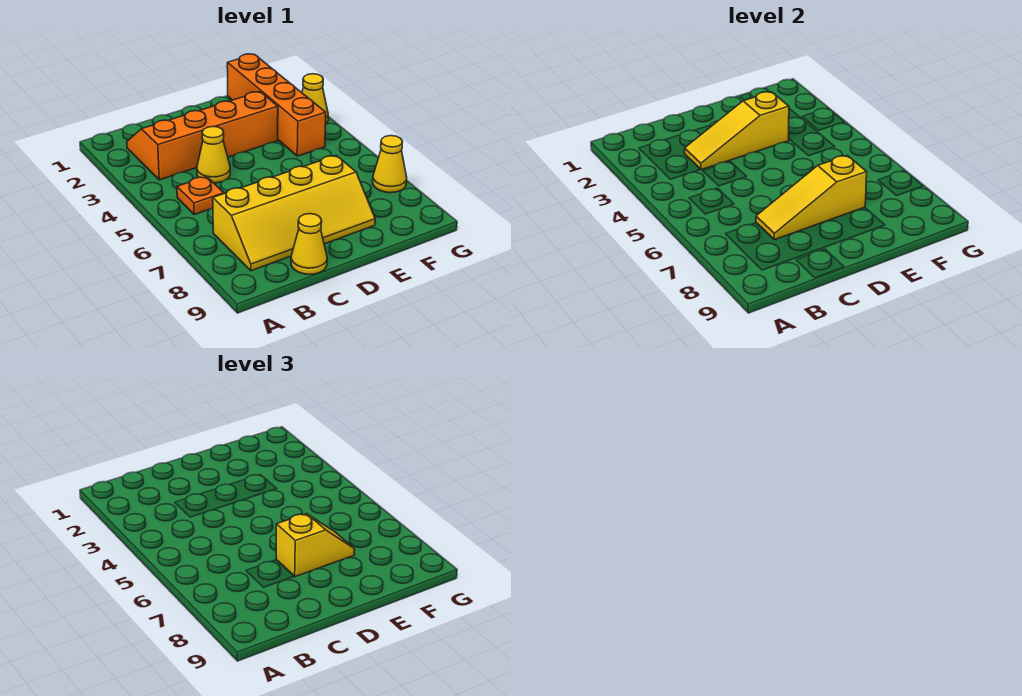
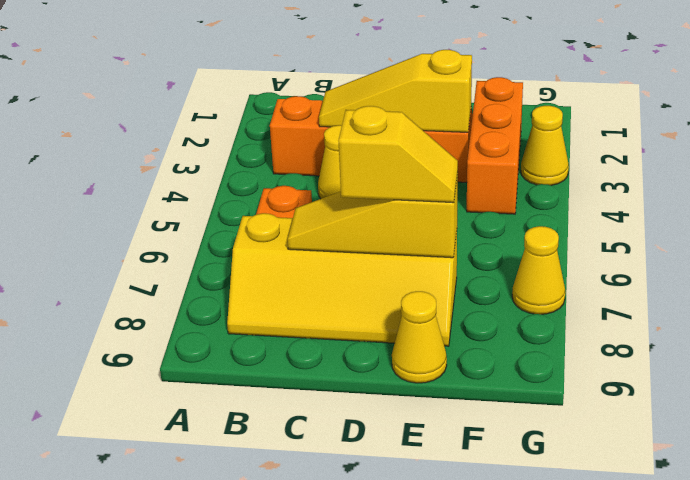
yellow 1x1 cone [291,214,327,274] -> yellow 1x1 cone moved to [392,291,447,383]
orange 1x4 brick [227,54,326,156] -> orange 1x3 brick [467,77,523,214]

